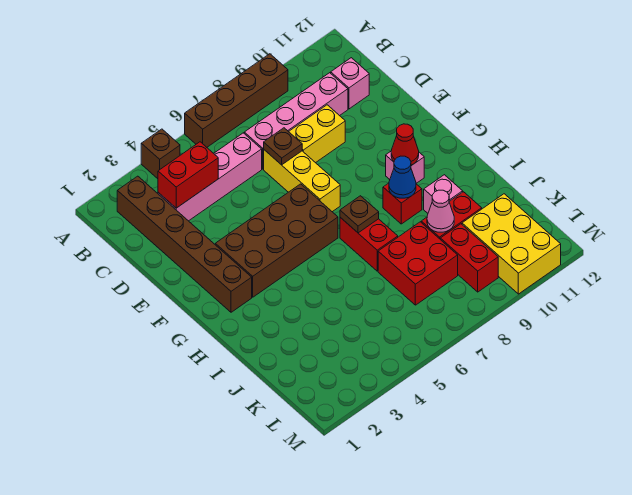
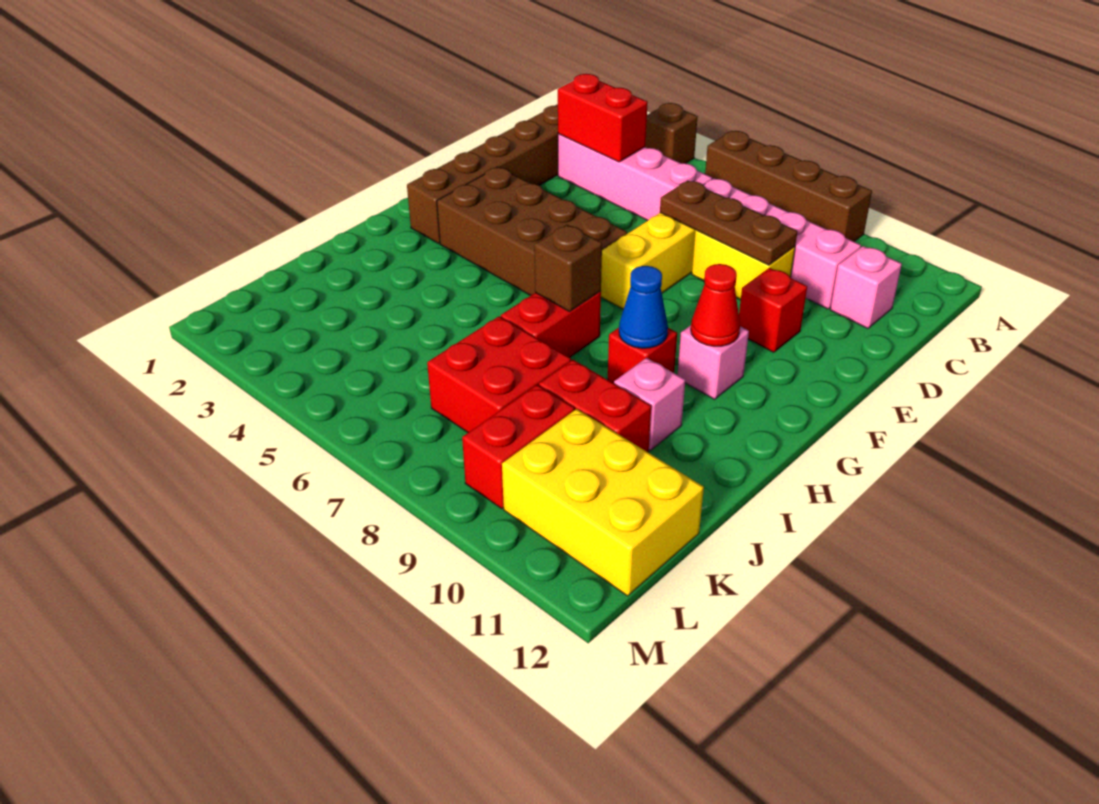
brown 1x1 plate [264,128,302,165] -> brown 1x3 plate [660,181,797,265]
none -> red 1x1 brick [739,268,807,352]
brown 1x1 plate [340,196,379,233] -> brown 1x1 brick [534,225,602,312]
pink 1x1 cone [427,190,454,232] -> none
yellow 2x3 brick [462,194,561,294] -> yellow 2x3 brick turned to [502,409,704,596]

